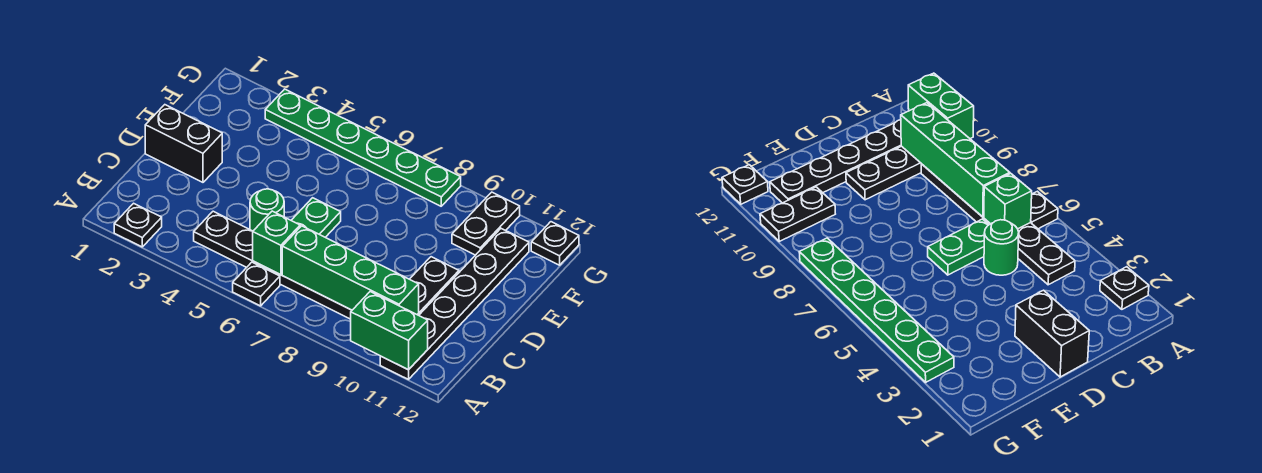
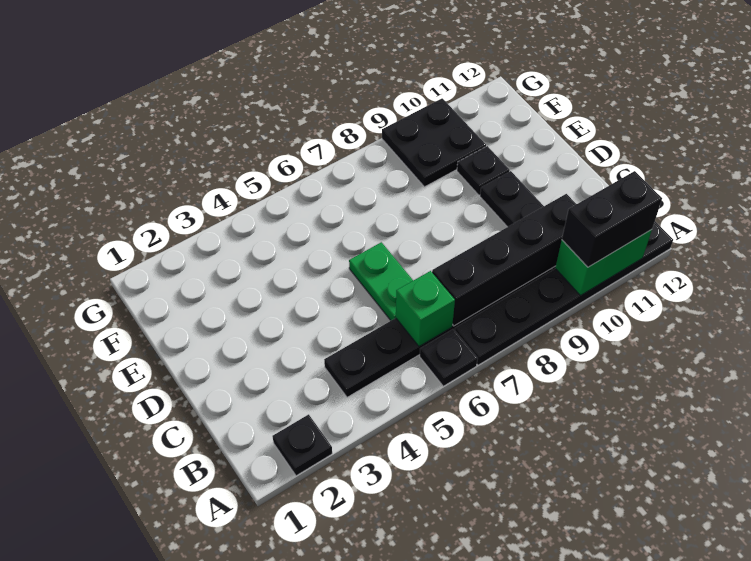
black 1x6 plate [380,229,529,379] -> black 1x6 plate turned to [455,222,673,365]
green 1x4 brick [282,226,419,314] -> black 1x4 brick [432,194,576,326]
green 1x1 round brick [250,189,284,231] -> none
black 1x2 brick [145,105,222,182] -> black 1x2 brick moved to [562,171,662,267]
black 1x2 plate [452,192,520,255] -> black 2x2 plate [382,98,486,187]
green 1x6 plate [265,89,461,206] -> none
black 1x1 plate [531,222,579,265] -> black 1x1 plate moved to [457,146,510,195]

